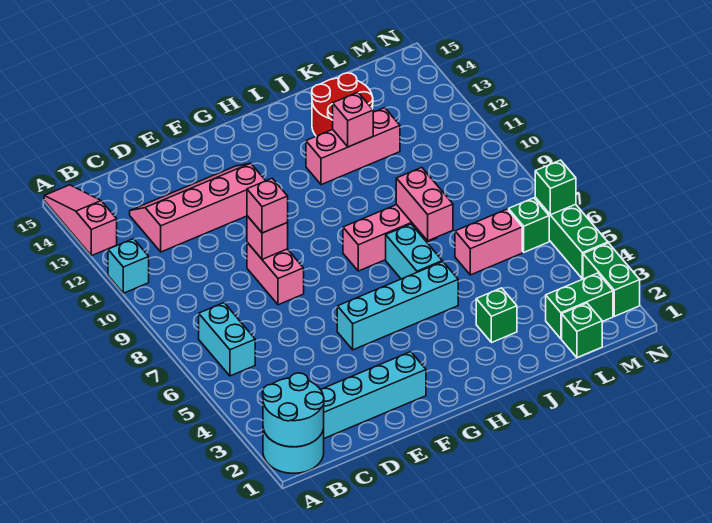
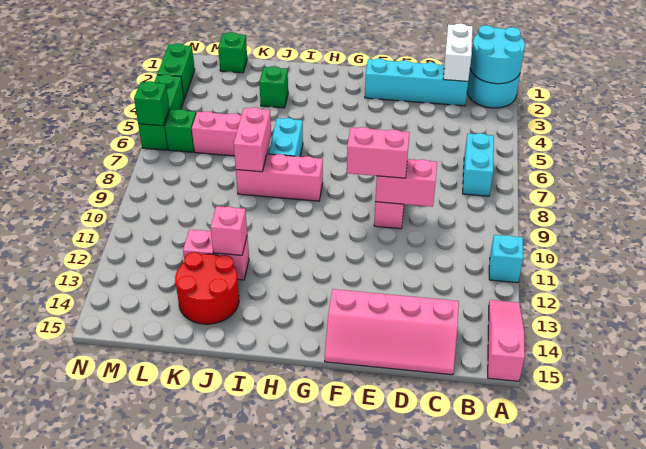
pink 1x3 slope [44,185,117,256] -> pink 1x3 slope turned to [488,300,525,381]
none -> white 1x2 brick [443,23,473,81]
pink 2x4 slope [130,163,265,252] -> pink 2x4 slope moved to [325,289,459,375]
pink 1x1 brick [247,216,288,259] -> pink 1x2 brick [375,159,437,207]
pink 1x1 brick [247,178,288,233] -> pink 1x2 brick [347,127,409,178]
cyan 1x4 brick [337,262,458,350] -> none
pink 1x3 brick [306,108,400,185] -> pink 1x2 brick [183,229,249,280]
green 1x2 brick [546,273,613,339] -> none

